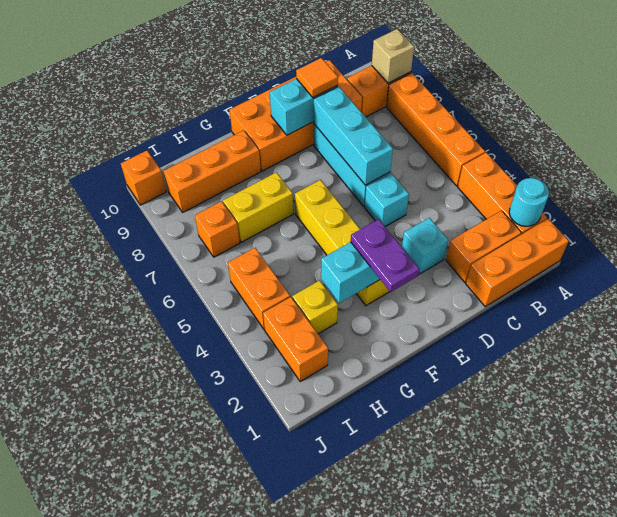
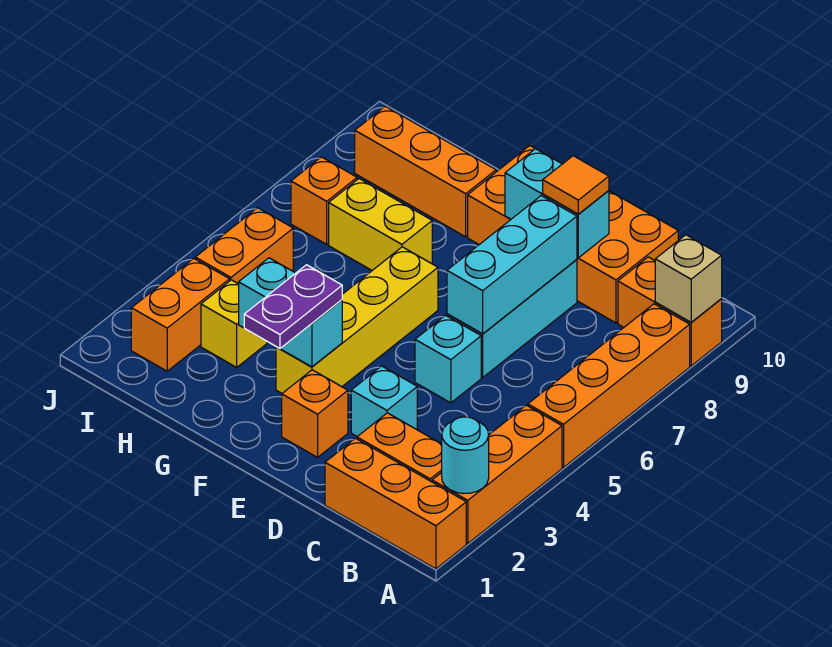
orange 1x1 brick [121,151,166,205] -> orange 1x1 brick moved to [282,370,348,457]

